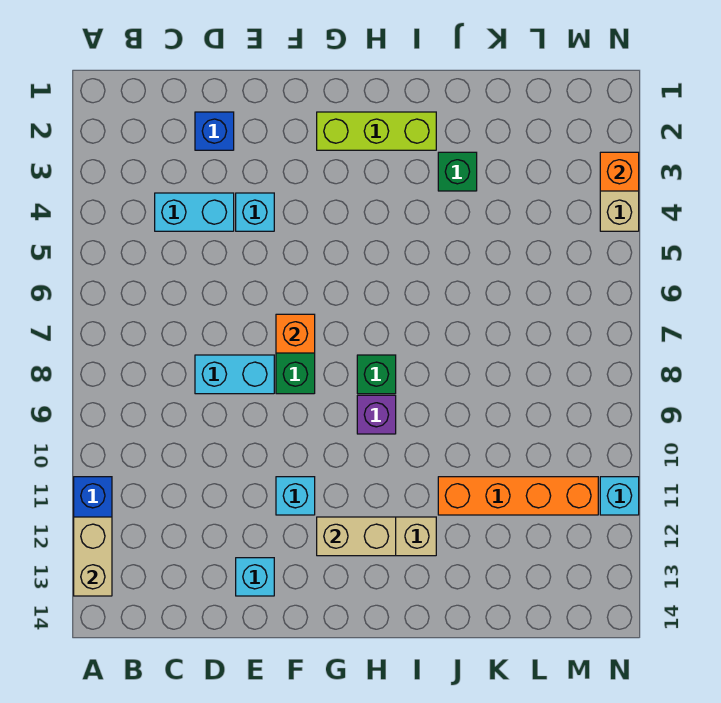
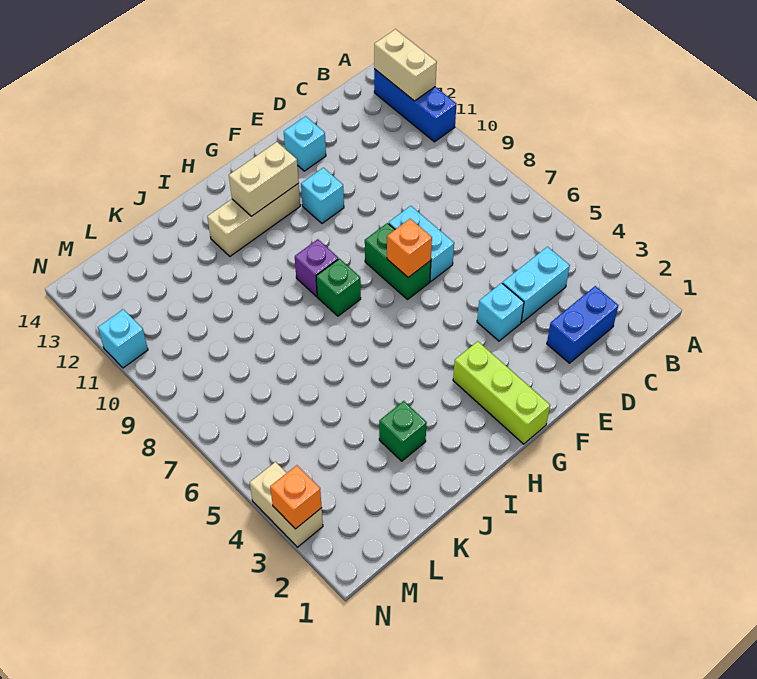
blue 1x1 brick [195,112,234,150] -> blue 1x2 brick [547,286,618,363]
cyan 1x2 brick [195,355,274,394] -> cyan 1x2 brick turned to [389,206,454,282]
lime 1x3 brick [317,112,436,150] -> lime 1x3 brick turned to [453,341,550,444]
orange 1x4 brick [438,477,598,515] -> none

